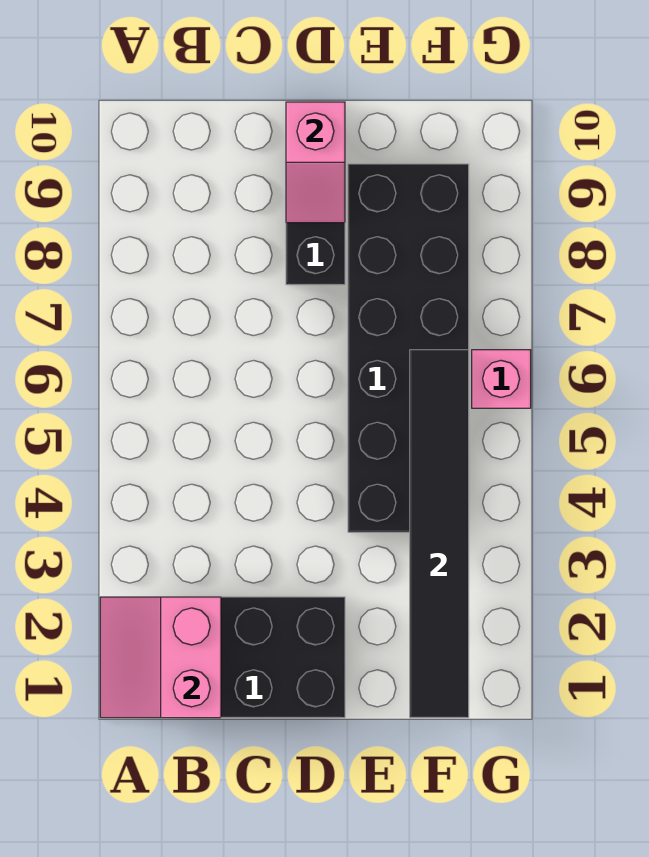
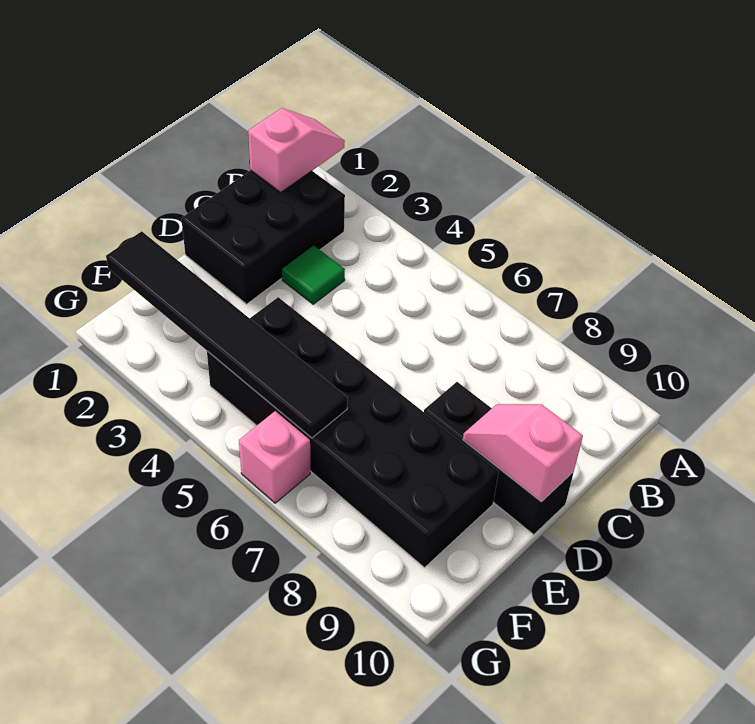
pink 2x2 slope [100,597,221,718] -> pink 1x2 slope [248,108,345,192]
none -> green 1x1 tile [282,245,345,304]

